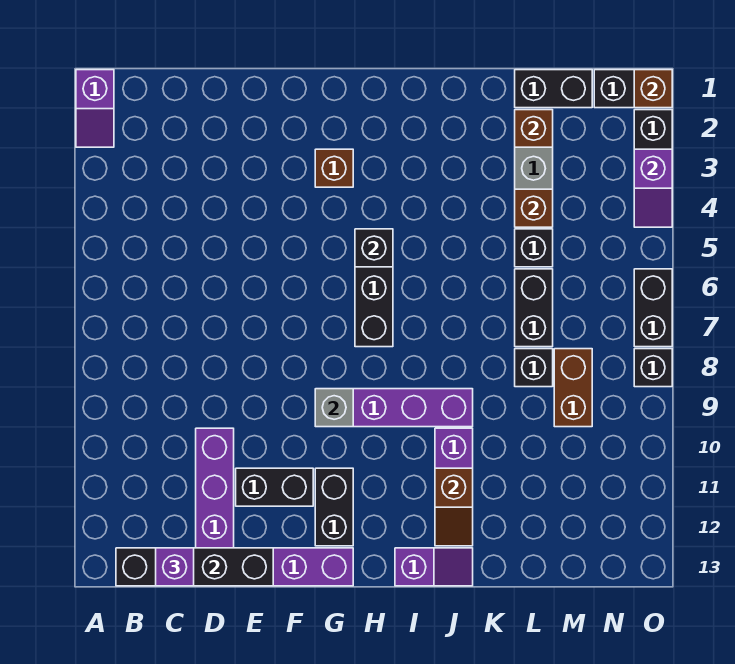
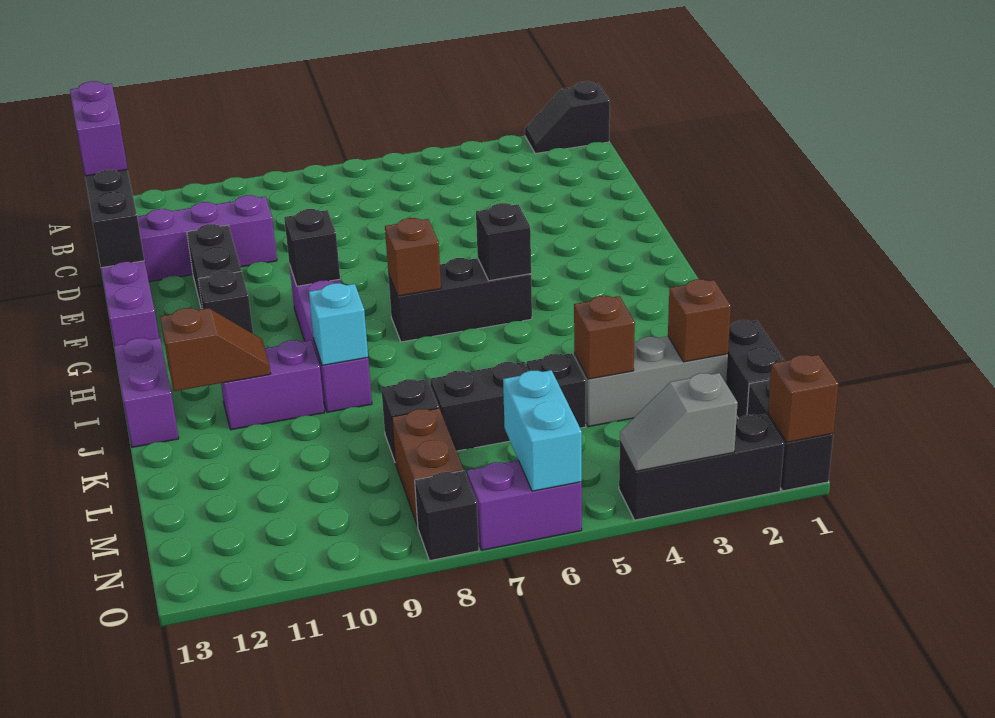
purple 1x2 slope [76,70,114,147] -> black 1x2 slope [525,81,610,154]
purple 1x1 brick [156,548,194,586] -> purple 1x2 brick [70,81,128,176]
brown 1x1 brick [315,149,353,187] -> brown 1x1 brick moved to [385,218,441,296]
grey 1x1 brick [315,389,353,427] -> black 1x1 brick [284,209,340,286]
black 1x2 brick [315,468,353,546] -> black 1x1 brick [198,271,253,334]
purple 1x2 slope [395,548,473,586] -> purple 1x2 brick [114,338,179,447]
none -> cyan 1x1 brick [309,283,368,365]
brown 1x2 slope [435,468,473,546] -> brown 1x2 slope turned to [160,308,271,391]
brown 1x2 brick [554,349,592,427] -> brown 1x2 brick turned to [392,408,464,526]
none -> cyan 1x2 brick [503,370,582,491]
purple 1x2 slope [634,149,672,227] -> grey 1x2 slope [620,373,738,471]
black 1x2 brick [634,269,672,347] -> purple 1x2 brick [467,460,582,550]

